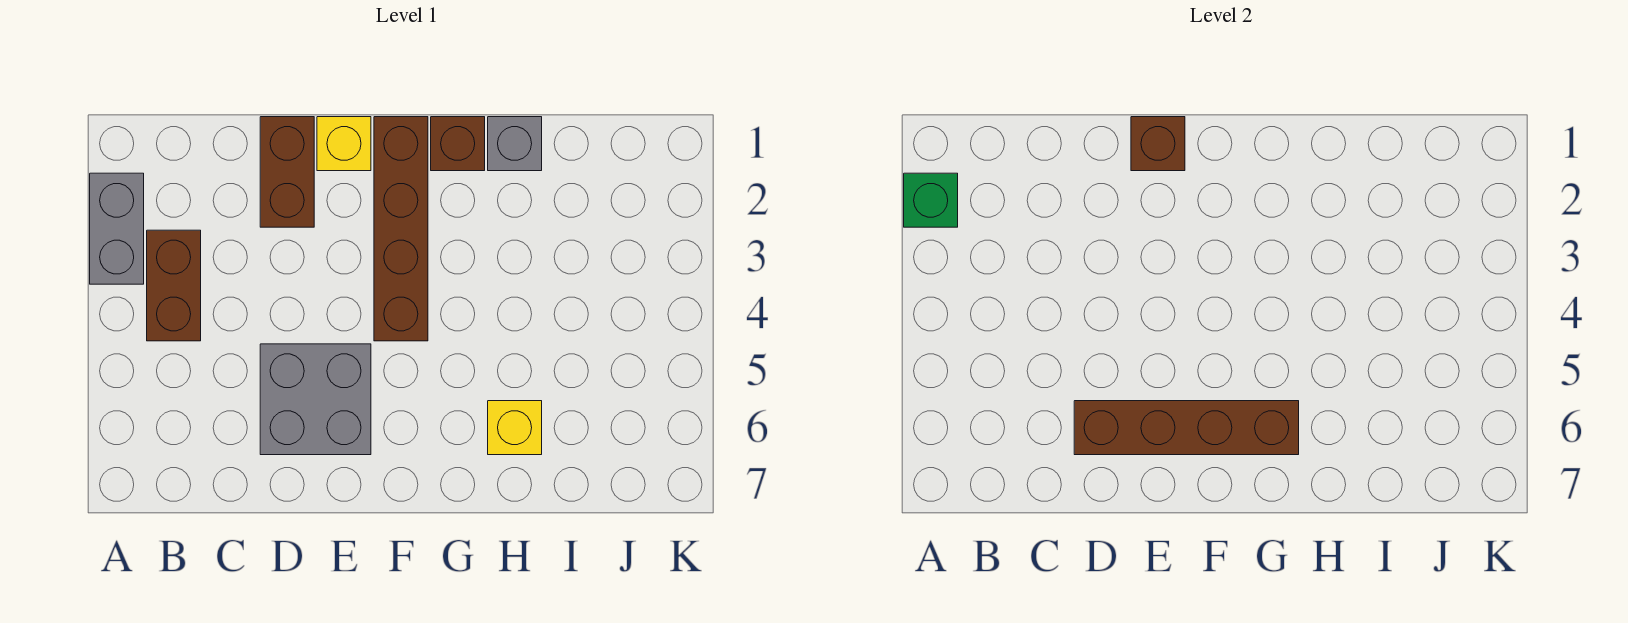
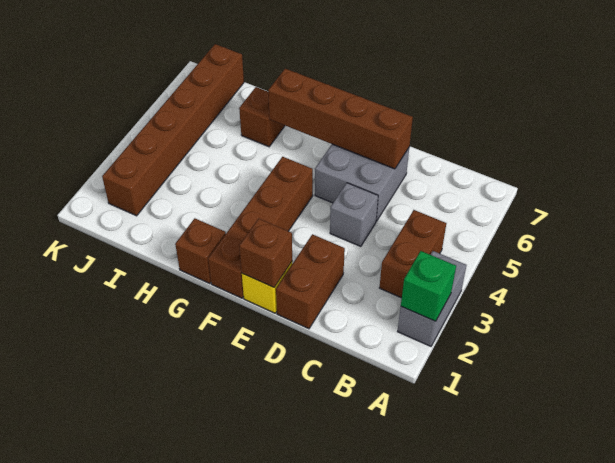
grey 1x1 brick [488,117,542,171] -> grey 1x1 brick moved to [330,183,378,247]
yellow 1x1 brick [488,401,542,455] -> brown 1x1 brick [239,87,285,147]
none -> brown 1x6 brick [102,44,244,216]

